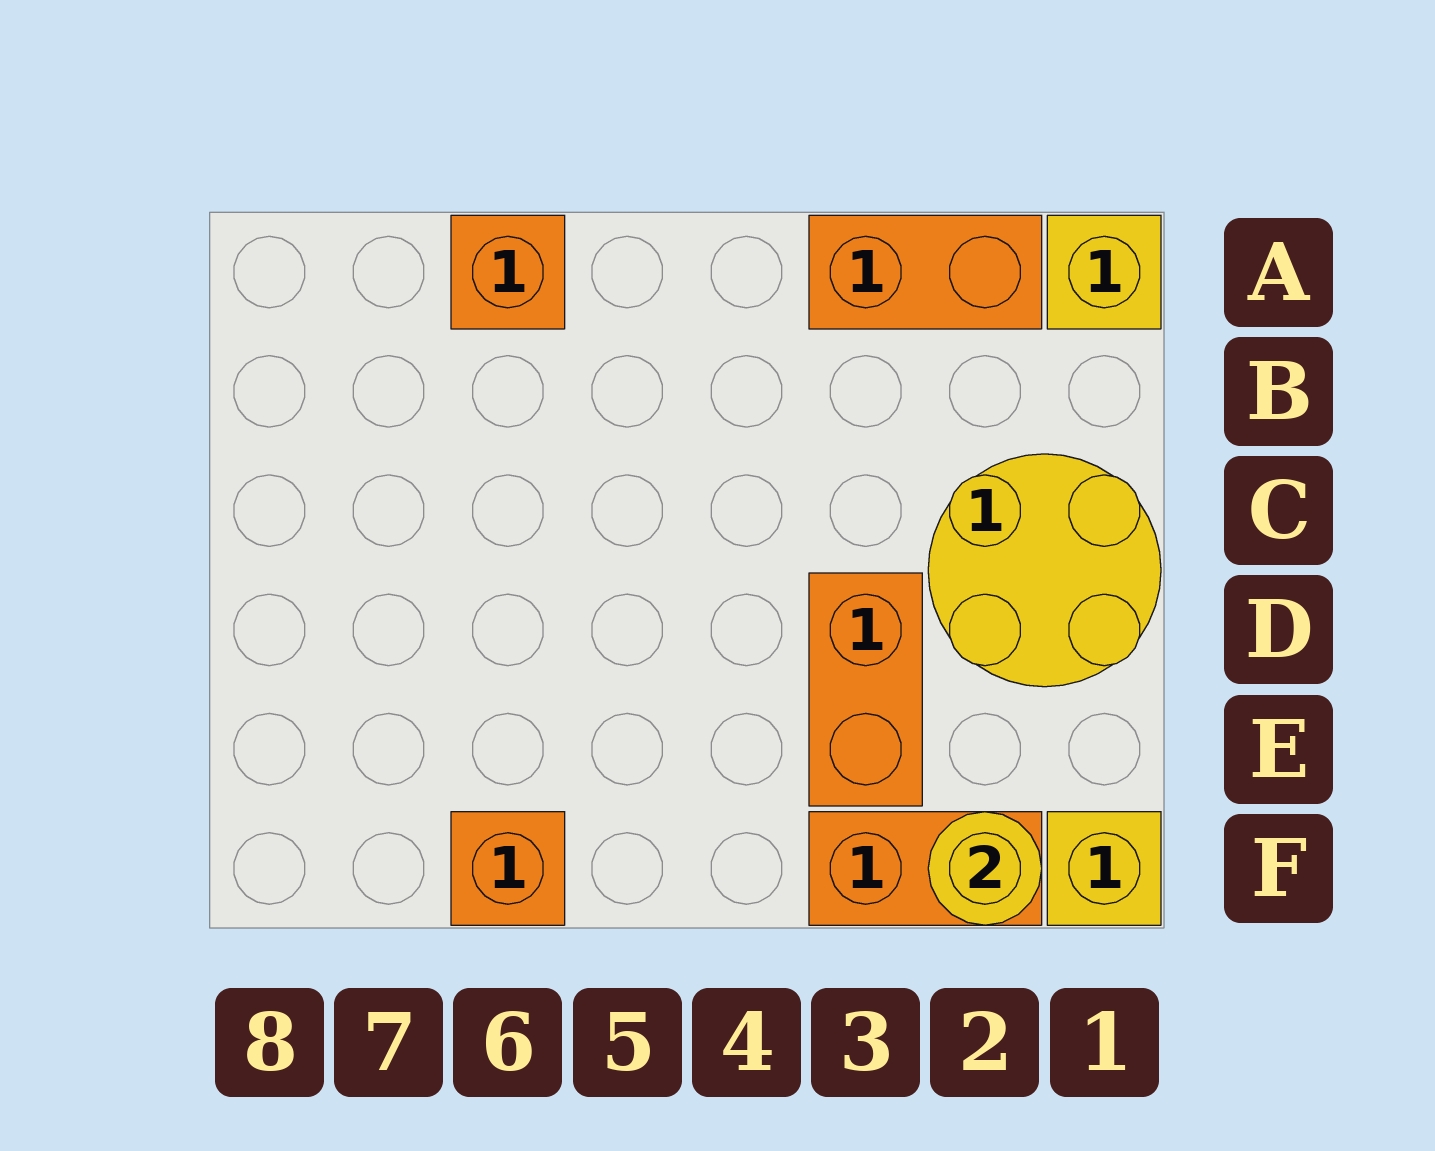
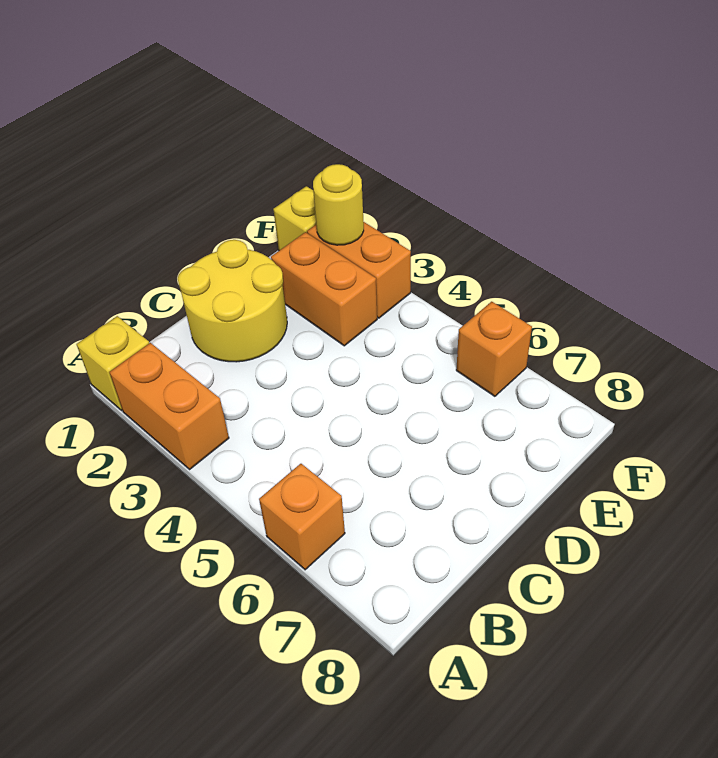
orange 1x2 brick [809,573,922,806] -> orange 1x2 brick turned to [271,232,377,346]

